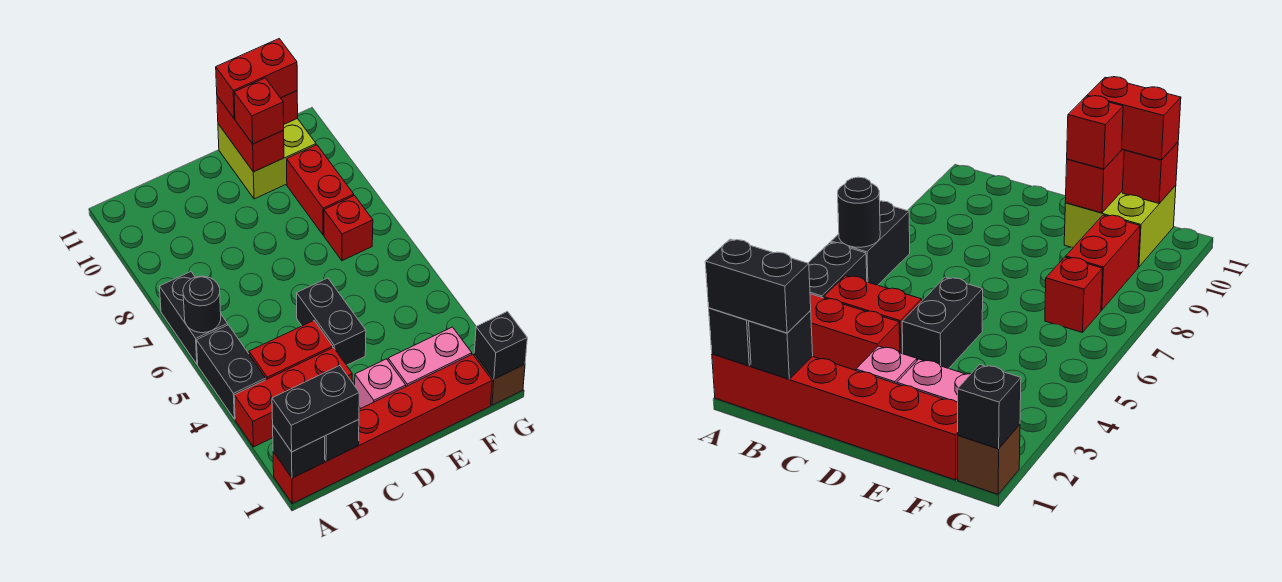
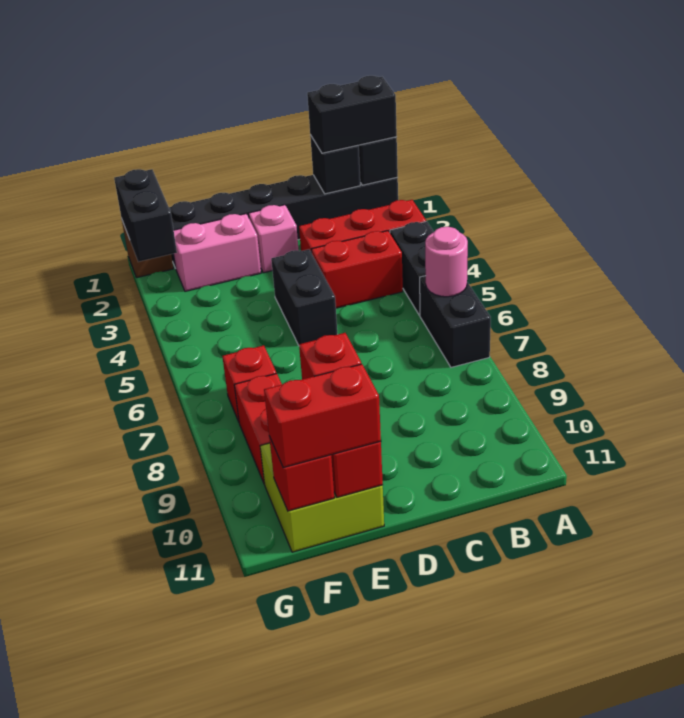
red 1x6 brick [273,354,492,504] -> black 1x6 brick [169,175,398,268]
black 1x1 round brick [183,276,221,333] -> pink 1x1 round brick [425,227,468,297]
black 1x1 brick [474,311,527,379] -> black 1x2 brick [114,169,177,262]

